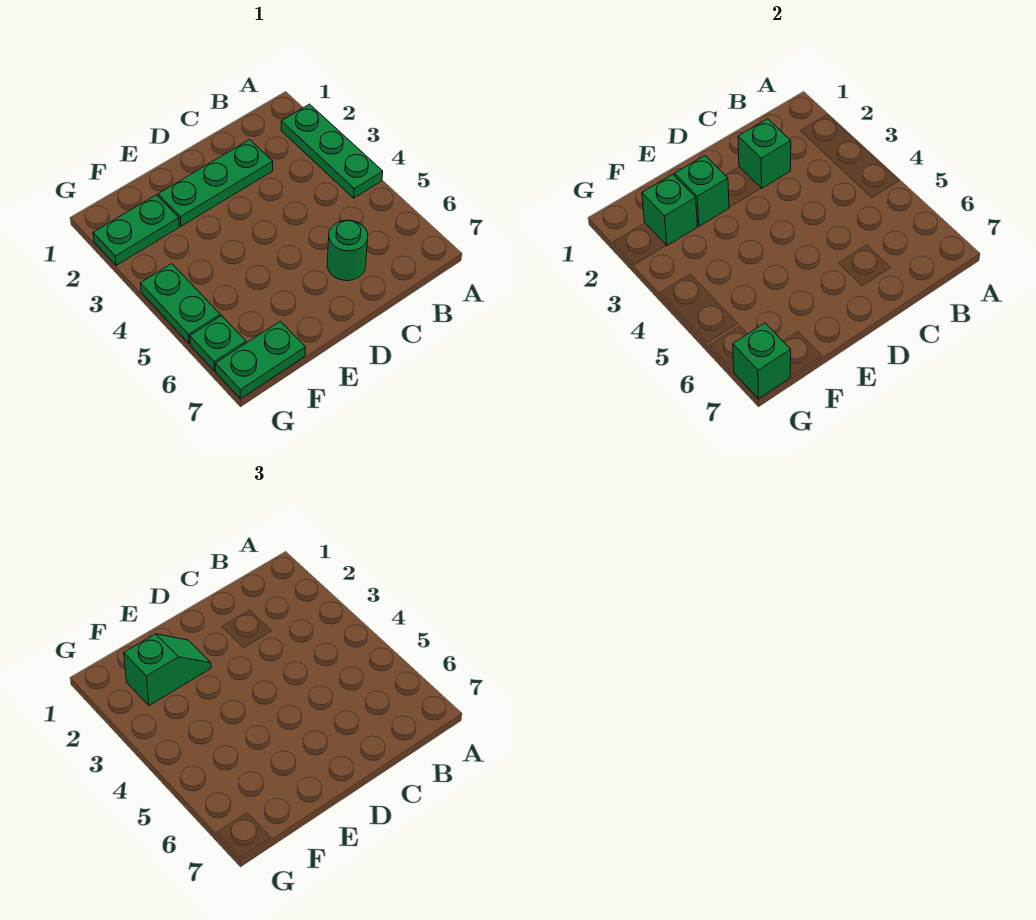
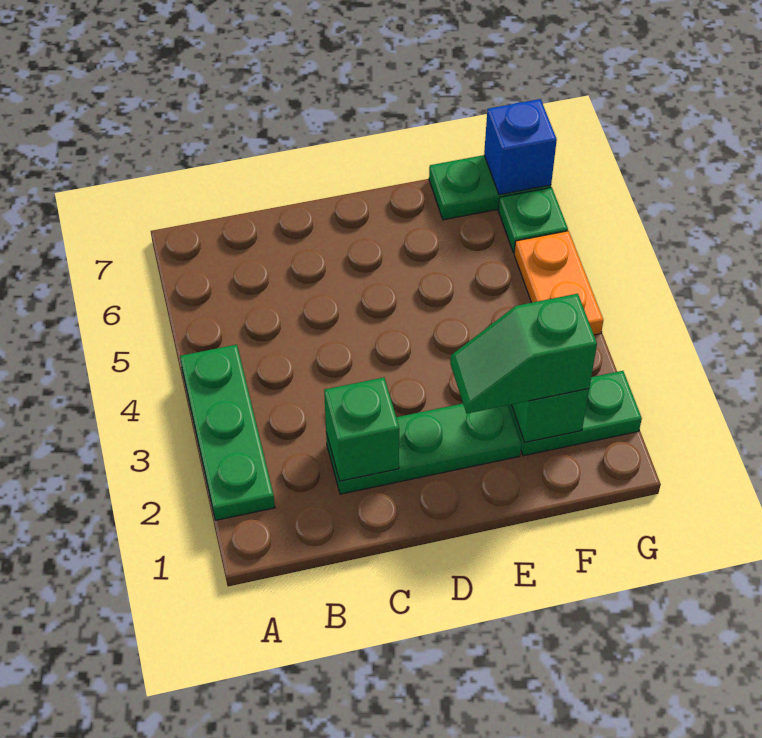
green 1x1 round brick [327,220,368,281] -> none
green 1x1 brick [675,156,729,226] -> none
green 1x2 plate [140,264,220,344] -> orange 1x2 plate [514,231,603,335]
green 1x1 brick [733,323,791,399] -> blue 1x1 brick [484,99,557,195]

